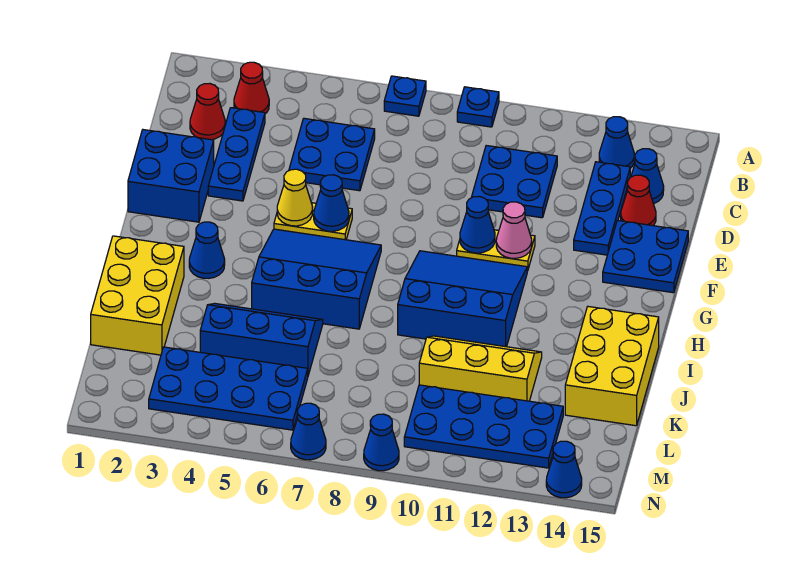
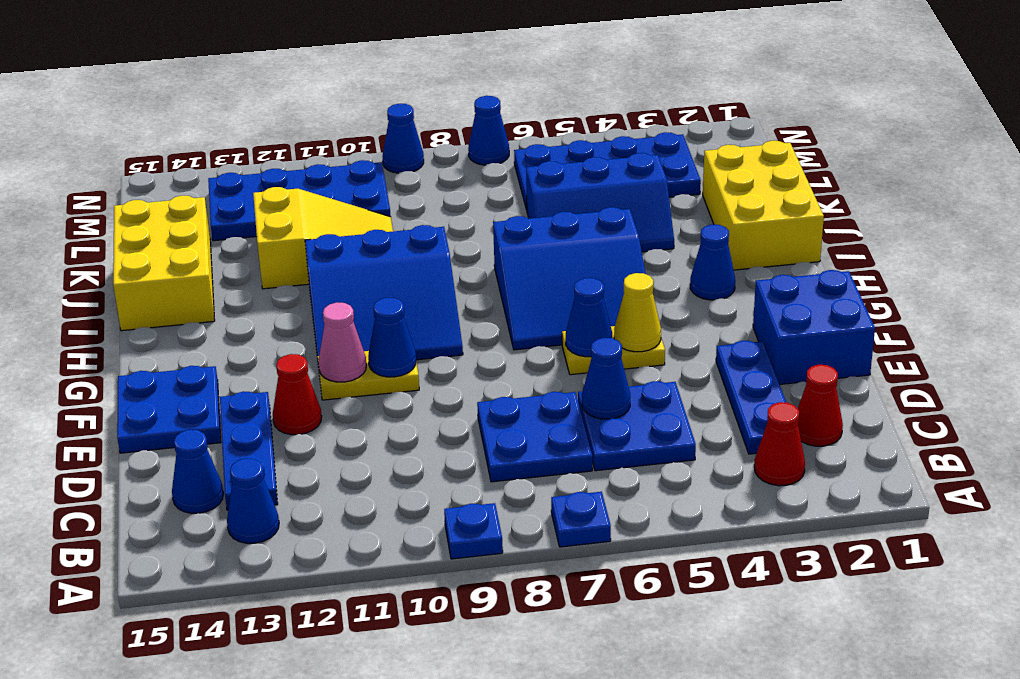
blue 2x2 plate [471,146,557,218] -> blue 2x2 plate moved to [477,392,592,482]
red 1x1 cone [621,175,656,226] -> red 1x1 cone moved to [273,354,322,435]
yellow 2x3 slope [419,336,542,401] -> yellow 2x3 slope turned to [253,187,393,289]
blue 1x1 cone [546,441,582,498] -> blue 1x1 cone moved to [582,338,630,419]

